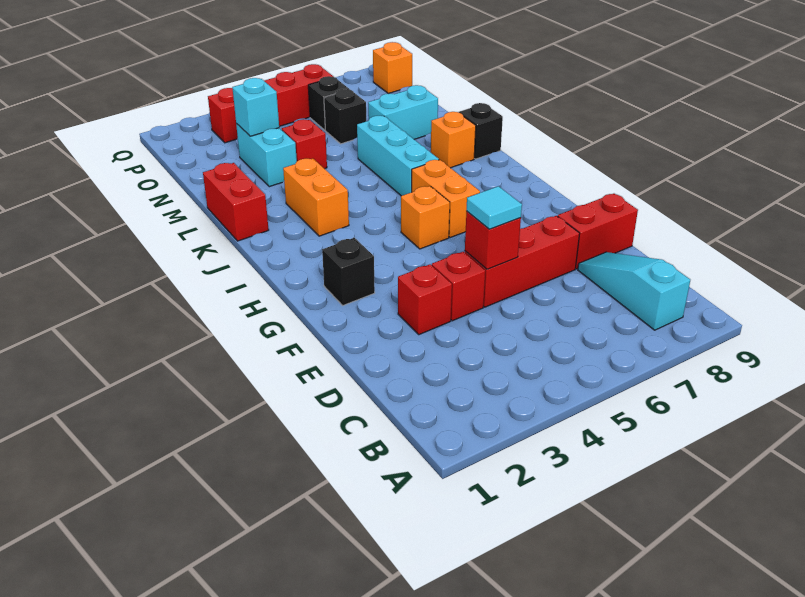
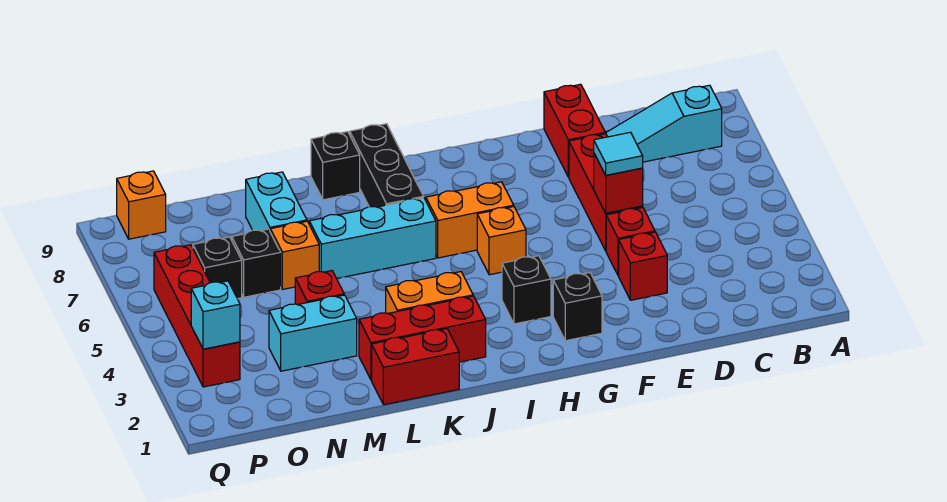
none -> black 1x1 brick [502,256,551,324]
none -> red 1x3 brick [359,296,486,380]
none -> black 1x3 brick [350,124,423,207]
orange 1x1 brick [431,112,476,168] -> orange 1x1 brick moved to [271,221,319,289]
cyan 1x1 brick [232,78,279,136] -> cyan 1x1 brick moved to [191,281,240,349]

